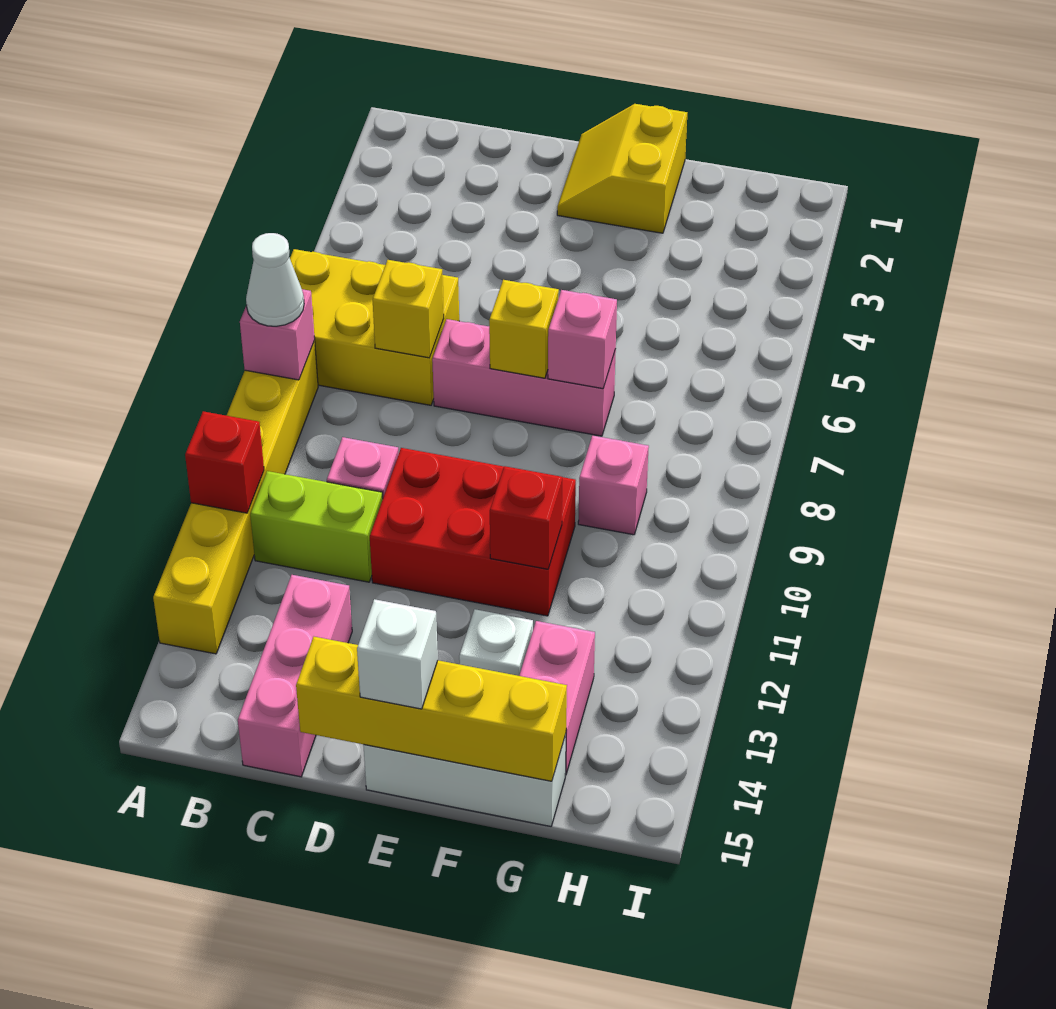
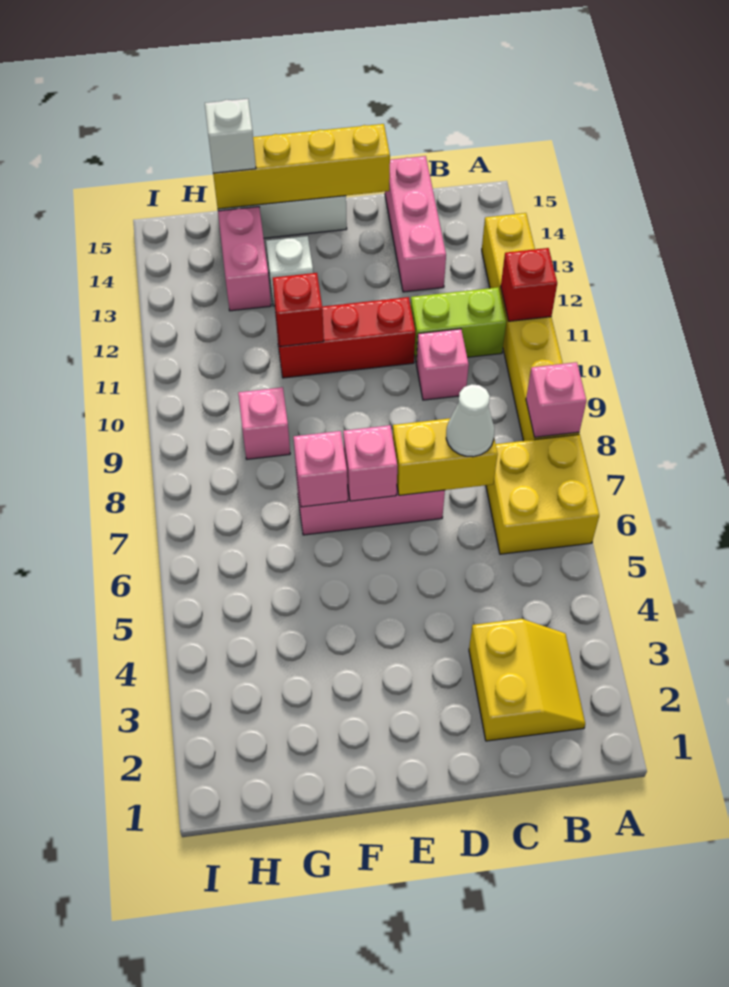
yellow 2x3 brick [290,249,459,405] -> yellow 2x2 brick [486,434,599,554]
white 1x1 cone [246,233,304,326] -> white 1x1 cone moved to [446,384,494,457]
yellow 1x1 brick [373,260,444,358] -> yellow 1x2 brick [393,418,498,495]
red 2x3 brick [370,448,576,616] -> red 1x3 brick [276,297,415,378]
yellow 2x2 slope [557,104,687,233] -> yellow 2x2 slope moved to [469,619,585,741]
yellow 1x1 brick [489,280,559,378] -> pink 1x1 brick [343,425,397,501]
white 1x1 brick [357,599,438,709] -> white 1x1 brick moved to [205,99,256,173]

